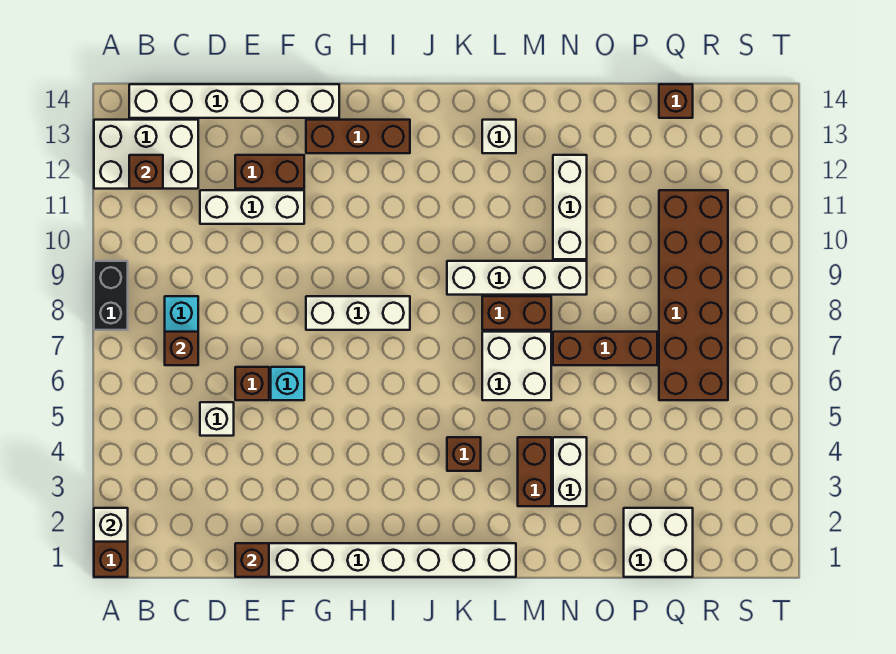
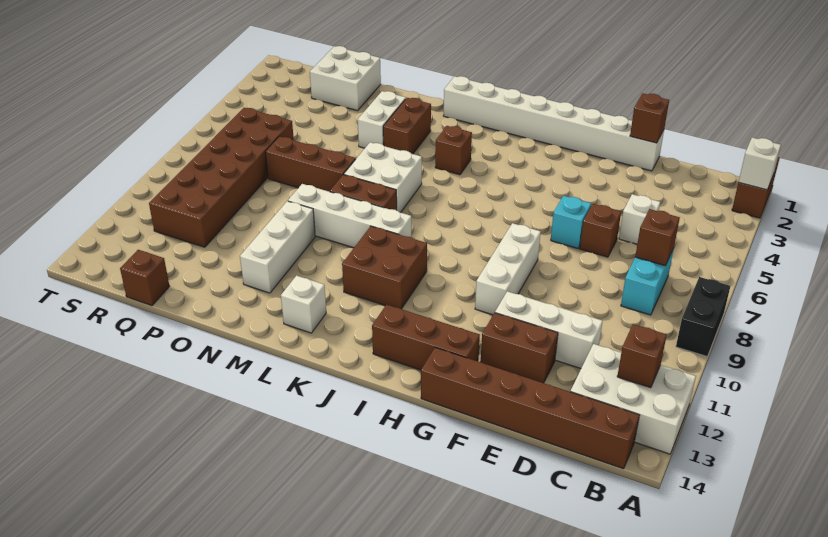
white 1x6 brick [129,84,339,118] -> brown 1x6 brick [421,348,640,469]
white 1x3 brick [306,296,410,330] -> white 1x3 brick turned to [475,223,541,315]
none -> brown 2x2 brick [342,226,427,309]

